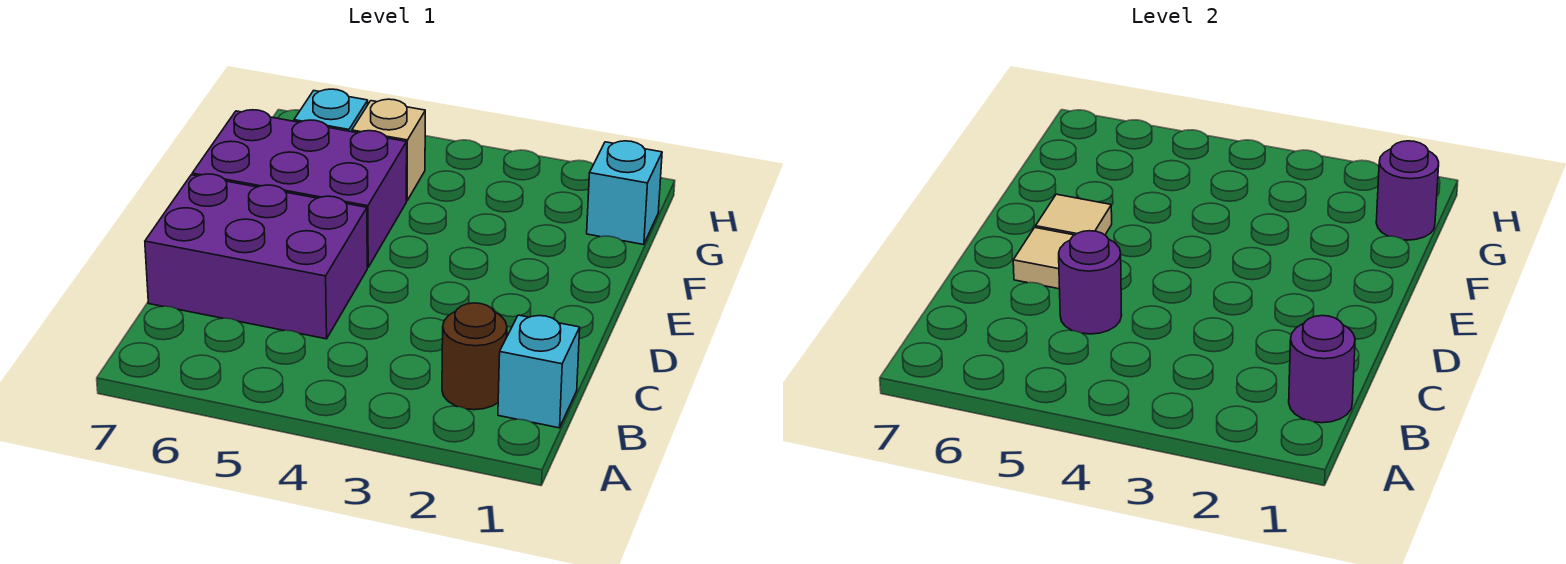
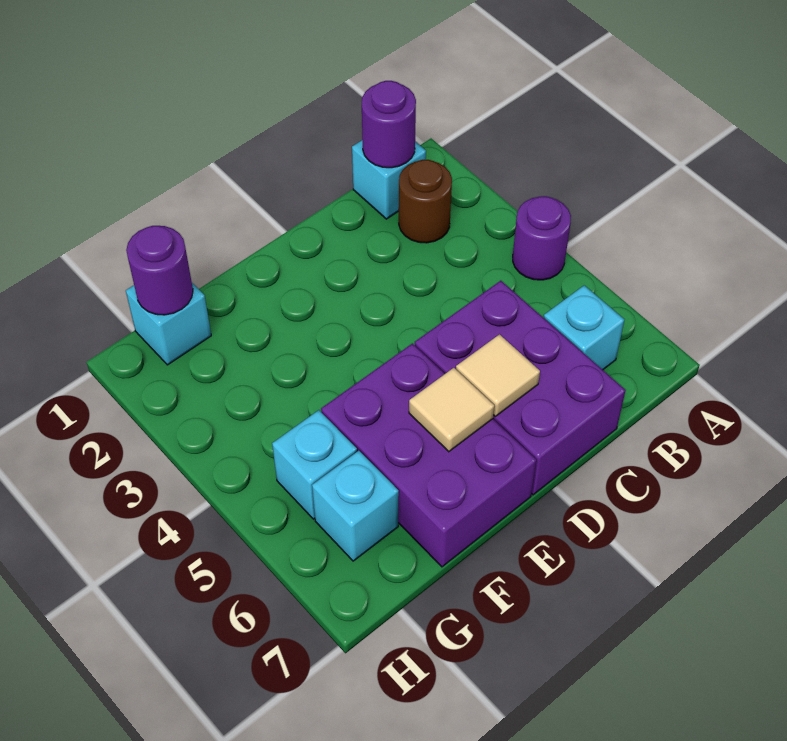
none -> cyan 1x1 brick [543,285,624,370]
purple 1x1 round brick [1059,231,1122,334] -> purple 1x1 round brick moved to [513,196,571,280]
tan 1x1 brick [352,99,425,201] -> cyan 1x1 brick [272,410,357,519]

